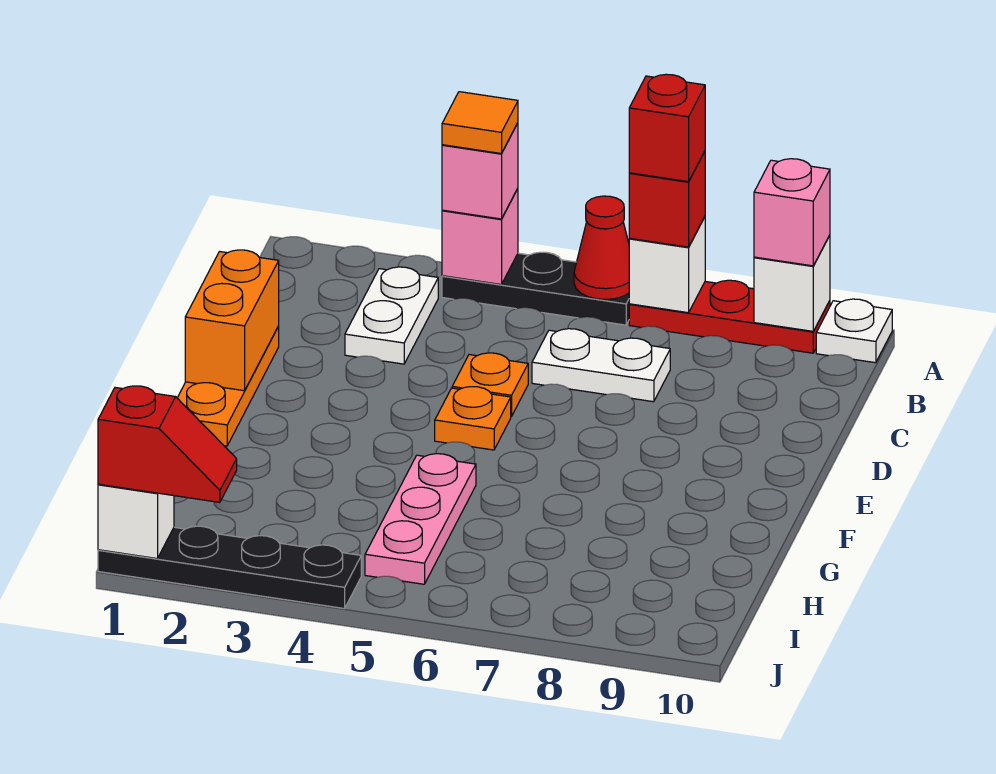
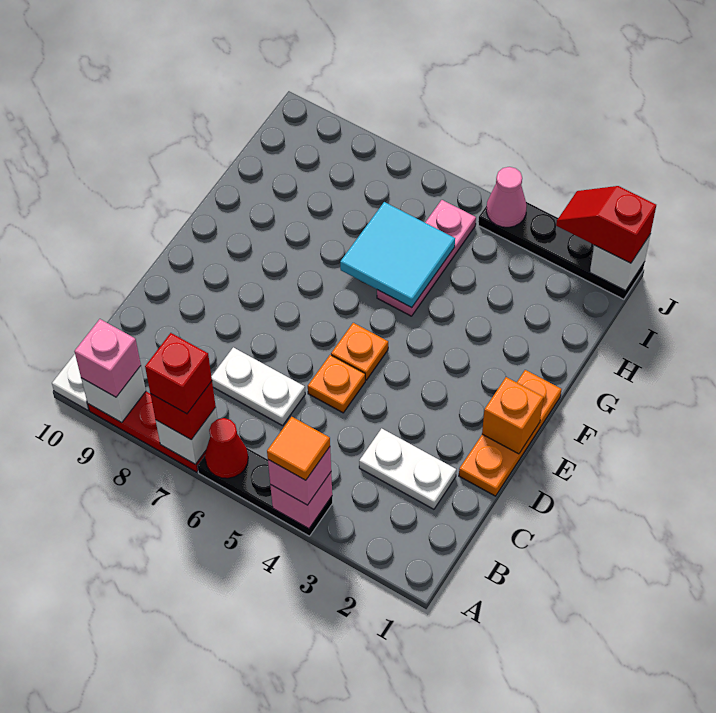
white 1x2 plate [345,267,438,364] -> white 1x2 plate turned to [359,428,456,509]
orange 1x2 brick [185,250,279,391] -> orange 1x1 brick [482,377,543,454]
none -> cyan 2x2 tile [340,202,455,308]
none -> pink 1x1 cone [486,167,527,227]

